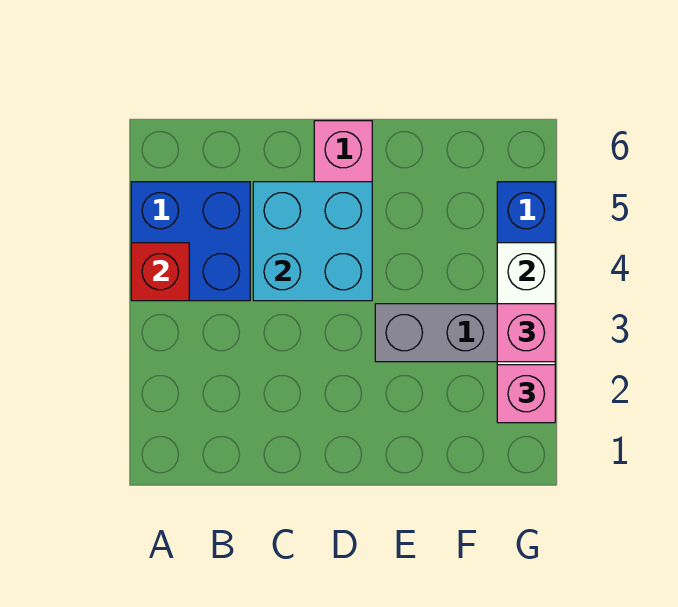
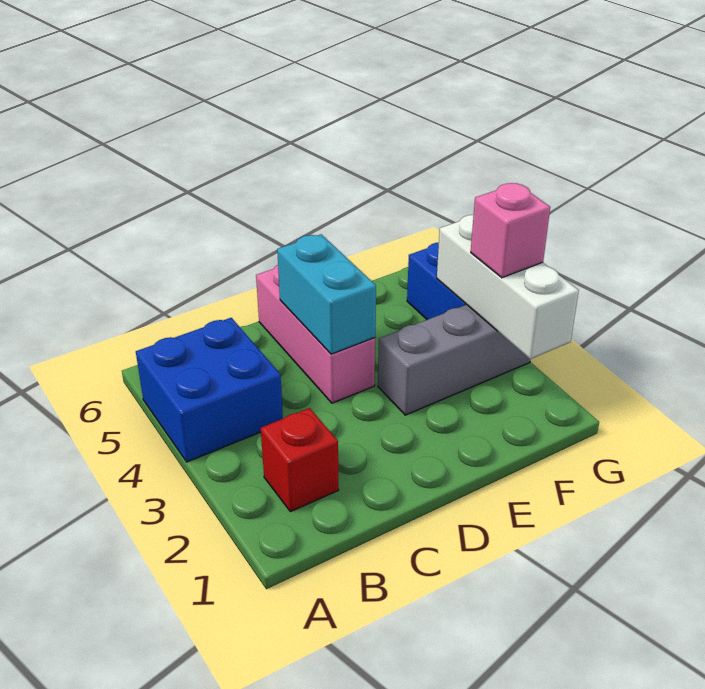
red 1x1 brick [131,243,189,301] -> red 1x1 brick moved to [261,408,339,512]
cyan 2x2 brick [253,182,372,301] -> cyan 1x2 brick [277,234,376,354]
pink 1x1 brick [497,365,555,423] -> none

